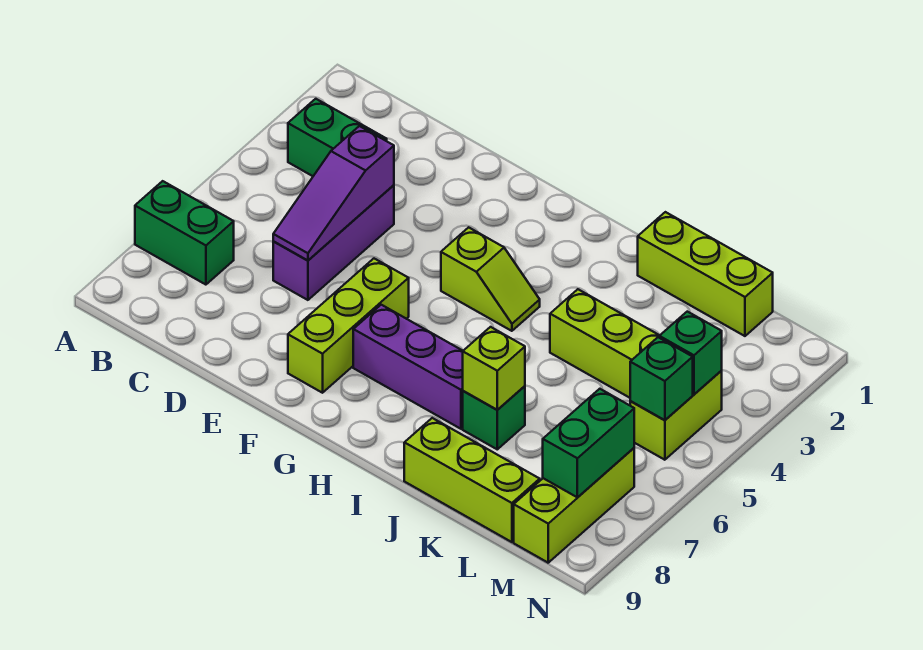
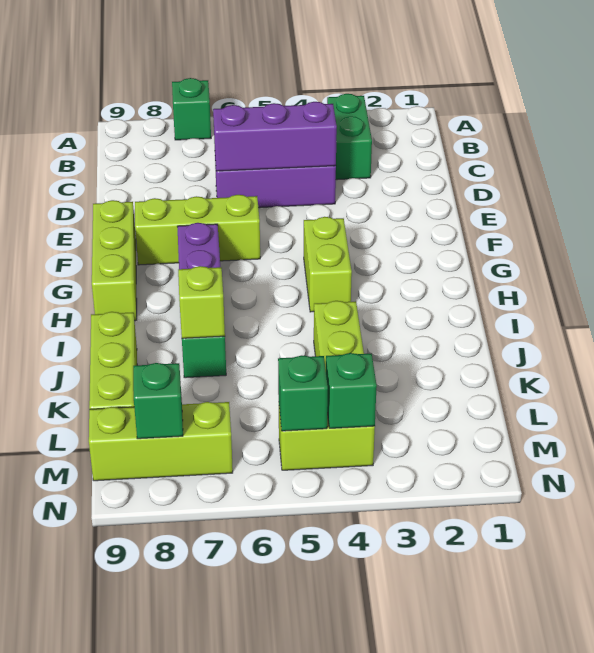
green 1x2 brick [135,181,234,285] -> green 1x1 brick [172,78,211,140]
purple 1x3 slope [273,126,394,261] -> purple 1x3 brick [213,102,337,171]
lime 1x2 slope [441,227,540,331] -> lime 1x2 brick [304,217,352,312]
lime 1x3 brick [638,212,773,336] -> lime 1x3 brick moved to [92,200,137,321]
green 1x2 brick [543,389,634,497] -> green 1x1 brick [133,363,183,439]

